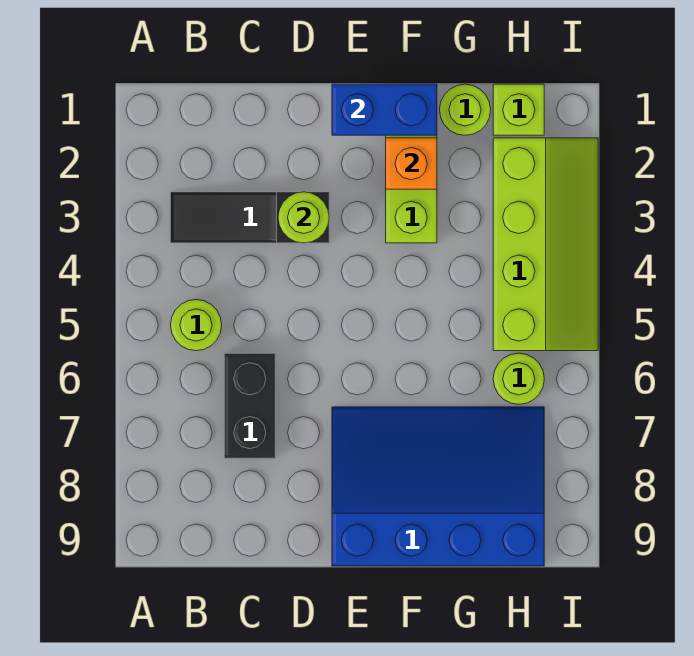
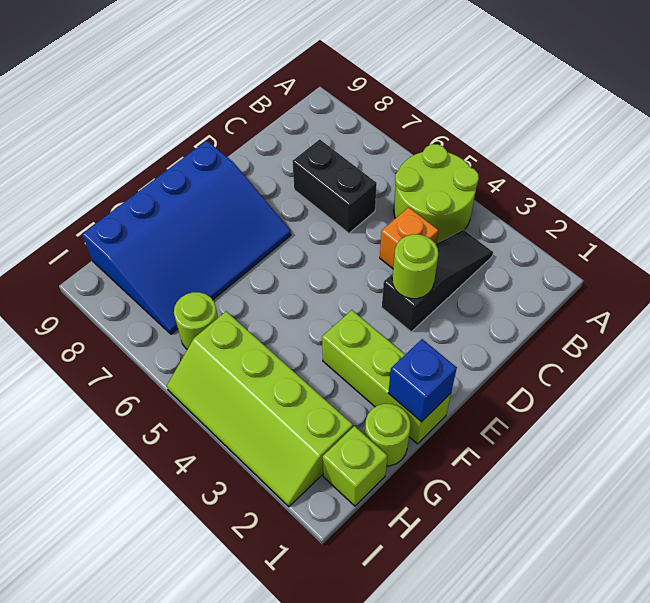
lime 1x1 round brick [171,300,222,351] -> lime 2x2 round brick [394,144,479,243]
blue 1x2 brick [332,84,437,135] -> blue 1x1 brick [388,339,457,422]
orange 1x1 brick [386,138,437,189] -> orange 1x1 brick moved to [380,207,439,268]

